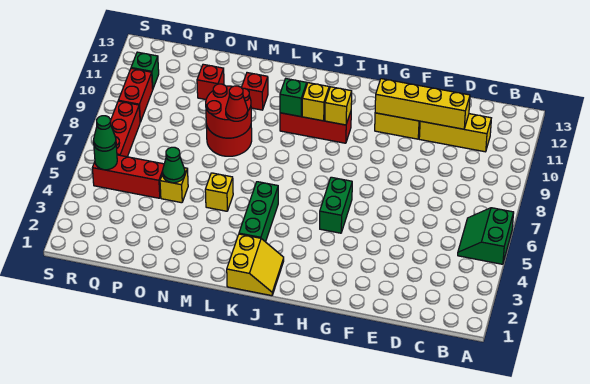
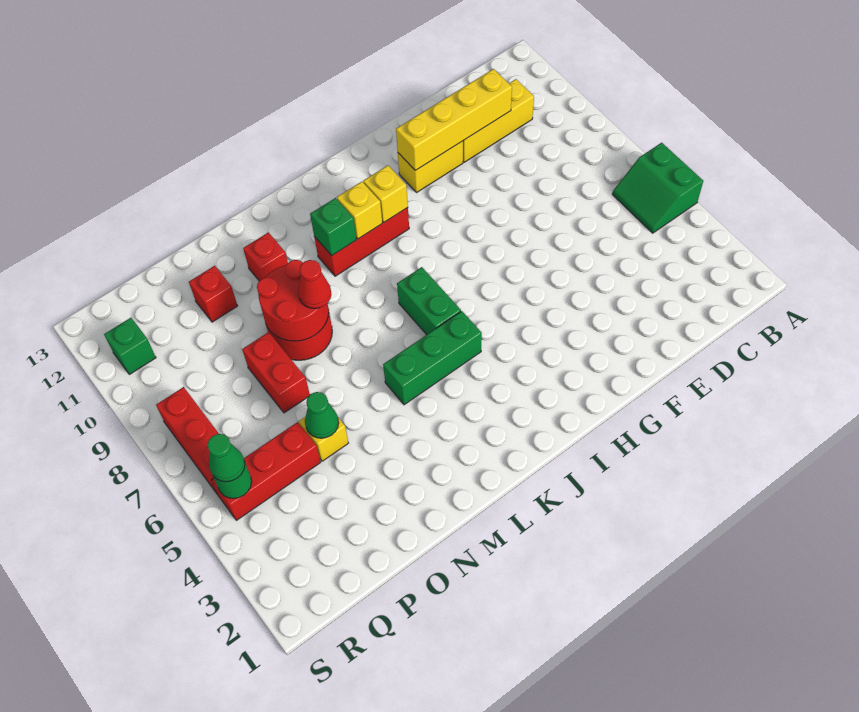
green 1x2 brick [320,177,352,233] -> green 1x2 brick moved to [397,267,461,335]
yellow 2x2 slope [227,234,284,296] -> none
green 1x3 brick [239,182,278,242] -> green 1x3 brick turned to [383,311,482,405]
yellow 1x1 brick [205,173,233,211] -> none
red 1x2 brick [118,68,153,122] -> red 1x2 brick moved to [242,332,310,413]

